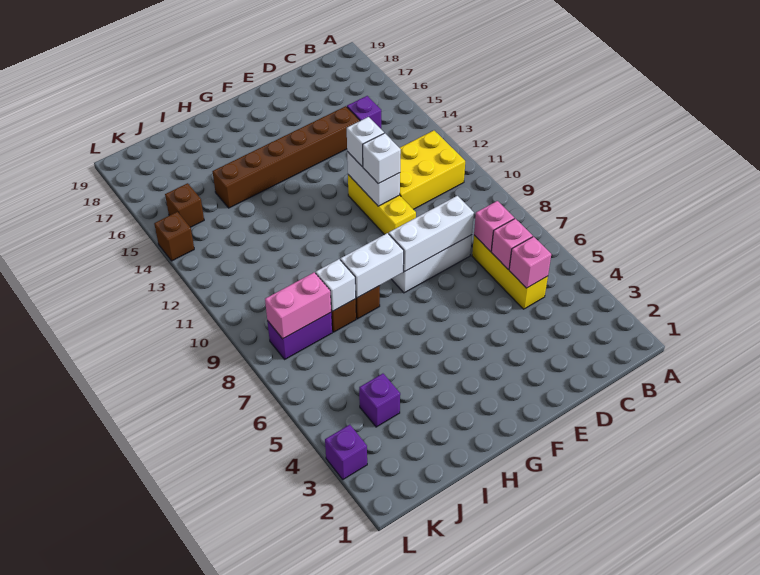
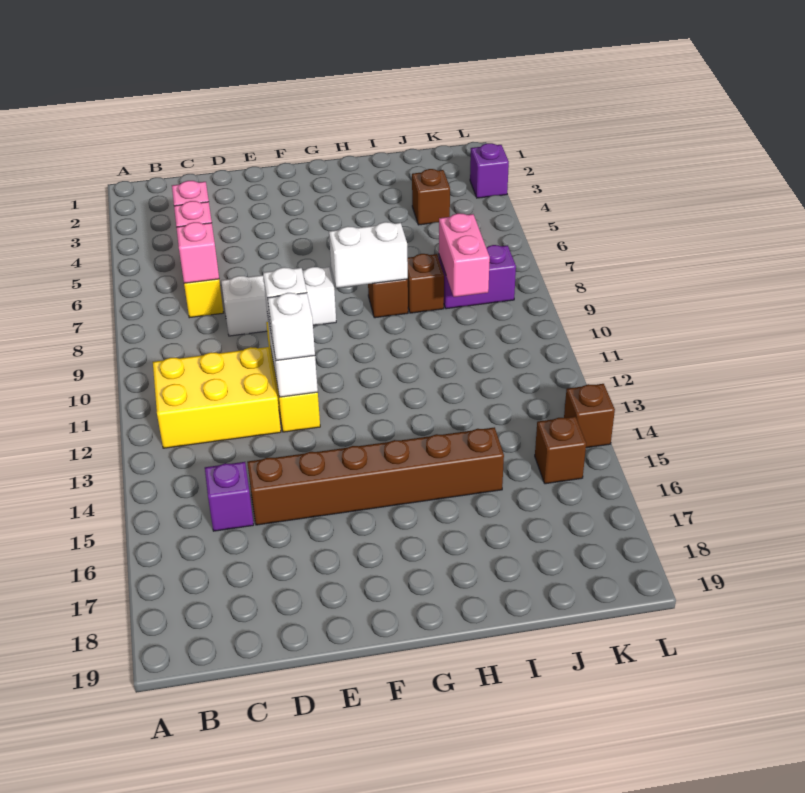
white 1x3 brick [389,196,474,272] -> none
white 1x1 brick [316,259,356,311] -> none
purple 1x1 brick [359,374,400,427] -> brown 1x1 brick [412,169,450,225]
pink 1x2 brick [265,272,331,339] -> pink 1x2 brick turned to [439,213,490,297]

